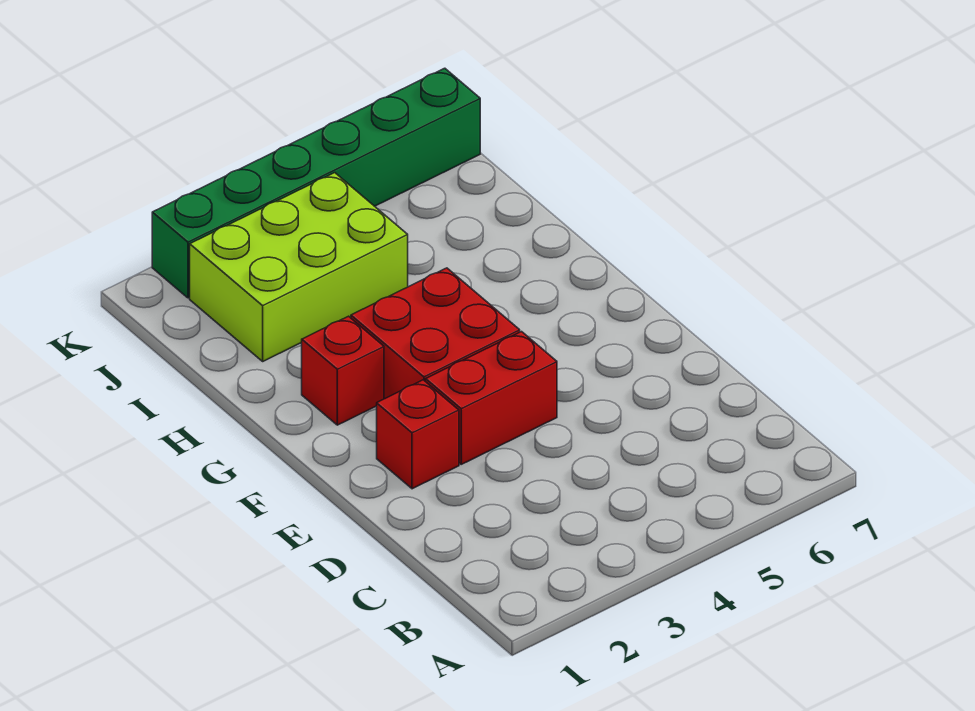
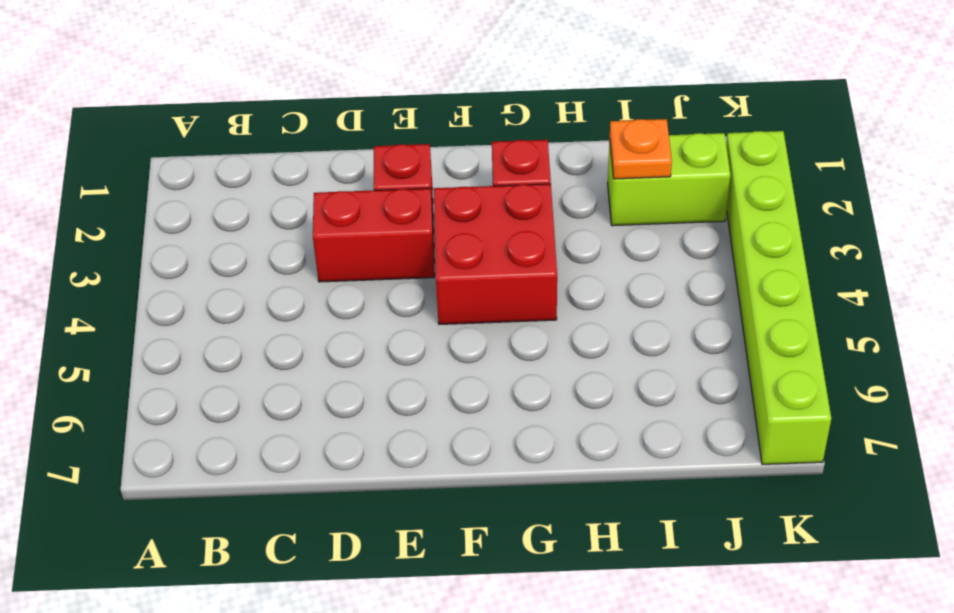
red 1x2 brick [426,332,557,464] -> red 1x2 brick turned to [313,188,435,282]
lime 2x3 brick [190,173,408,361] -> lime 1x2 brick [608,133,731,226]
none -> orange 1x1 plate [610,119,672,179]
green 1x6 brick [152,68,480,298] -> lime 1x6 brick [726,131,831,464]

